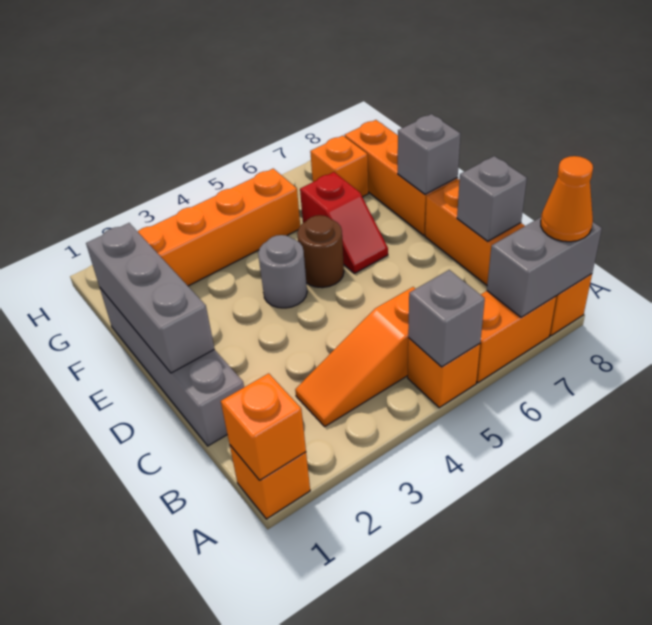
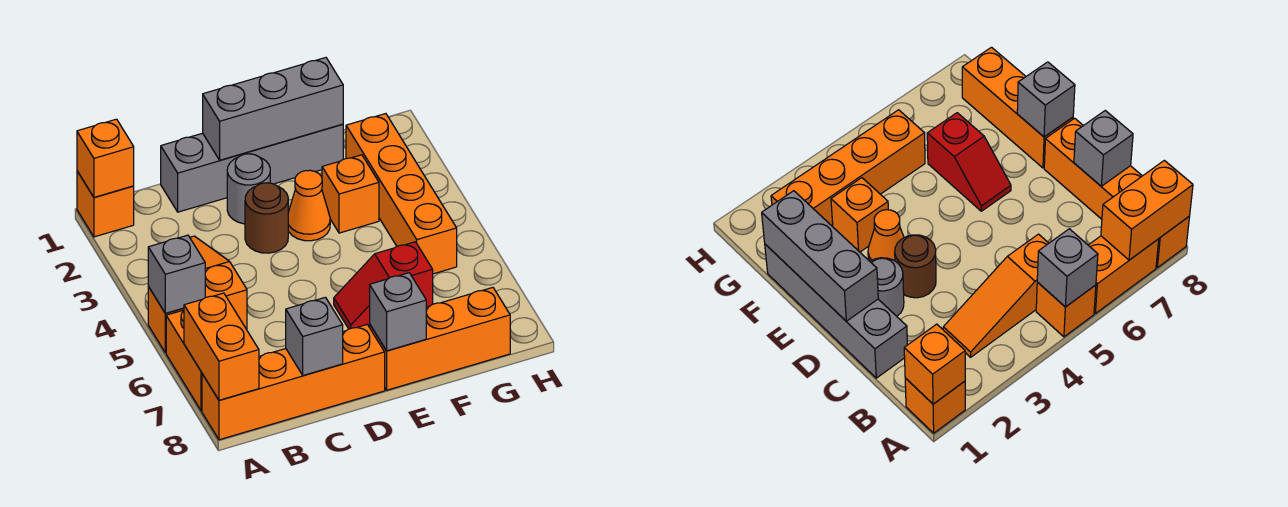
grey 1x2 brick [487,217,602,317] -> orange 1x2 brick [184,293,259,400]
orange 1x1 cone [541,156,593,242] -> orange 1x1 cone moved to [288,170,330,241]
grey 1x1 round brick [258,235,307,308] -> grey 1x1 round brick moved to [227,154,270,224]
brown 1x1 round brick [297,215,344,288] -> brown 1x1 round brick moved to [245,183,288,253]
orange 1x1 brick [310,136,368,197] -> orange 1x1 brick moved to [322,155,379,233]

